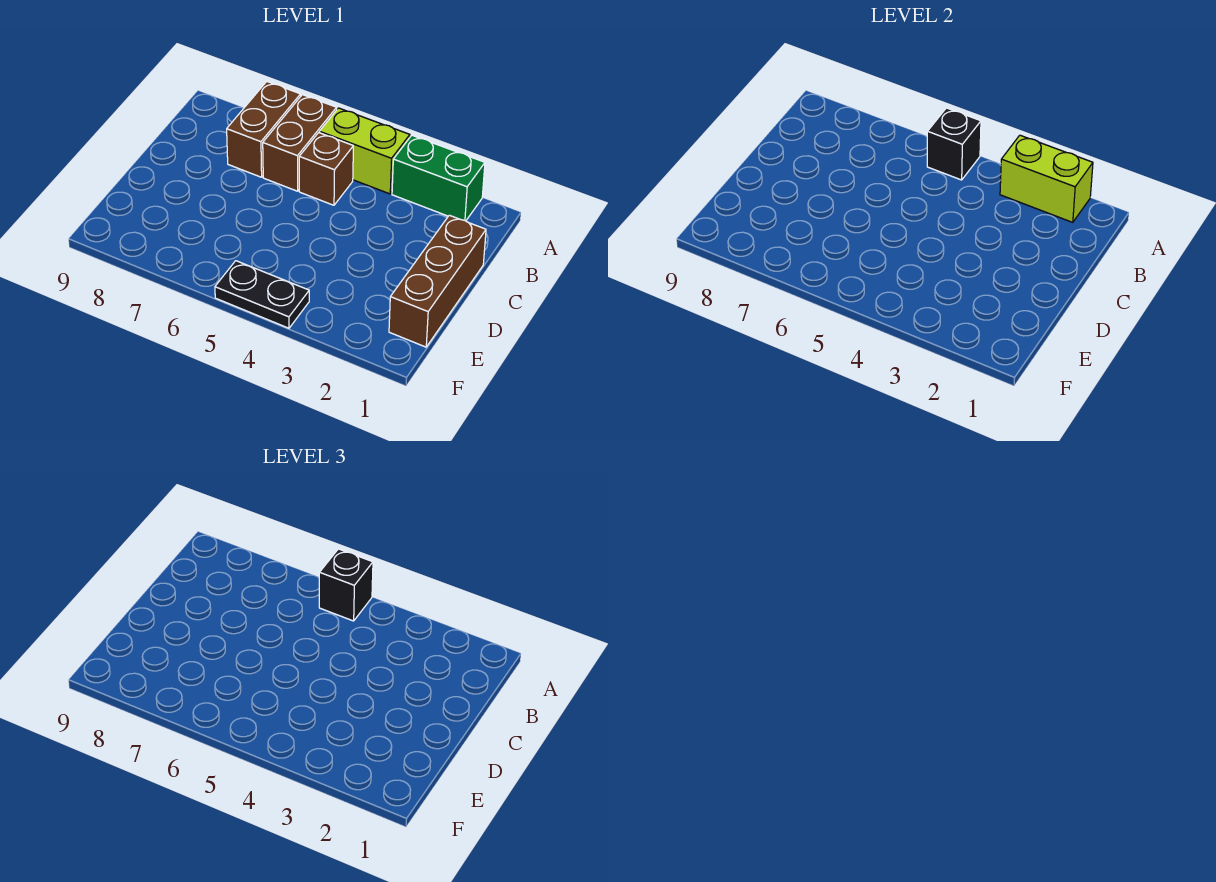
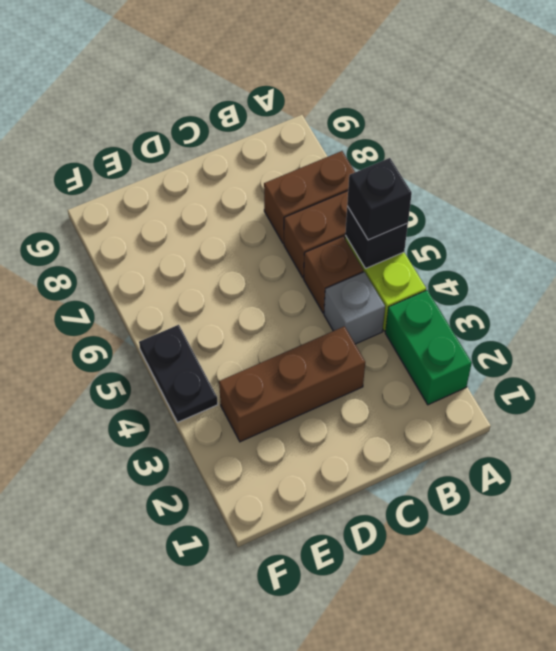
lime 1x2 brick [1000,135,1093,222] -> none
none -> grey 1x1 brick [324,272,385,344]
brown 1x3 brick [389,215,486,347] -> brown 1x3 brick moved to [219,326,365,442]

